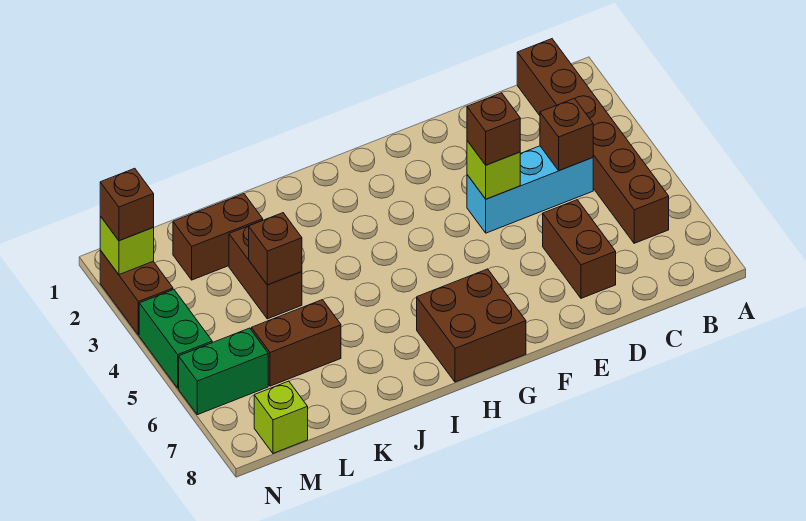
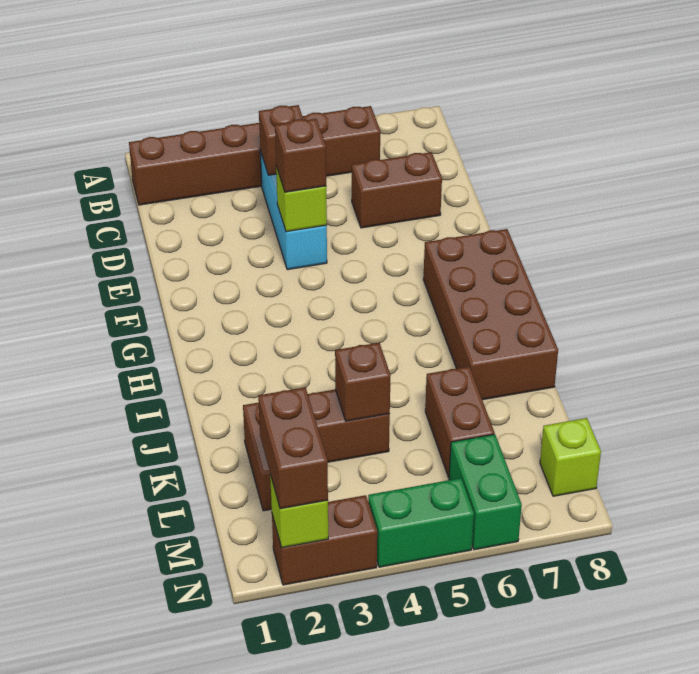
brown 2x2 brick [417,269,526,382] -> brown 2x4 brick [423,229,558,400]
brown 1x1 brick [100,168,154,241] -> brown 1x2 brick [258,387,328,509]

